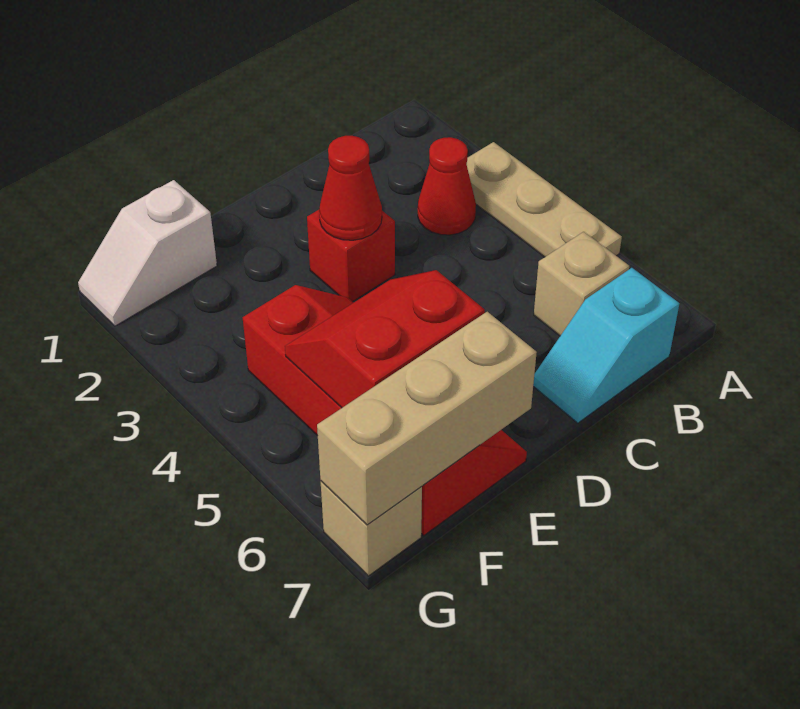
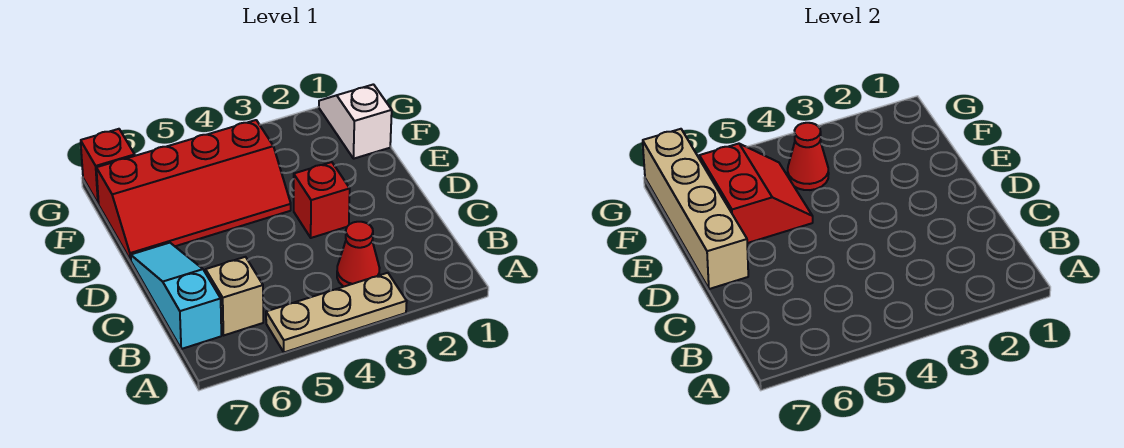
cyan 1x2 slope [533,268,679,423] -> cyan 1x3 slope [131,243,221,349]
red 1x1 cone [319,136,382,240] -> red 1x1 cone moved to [788,123,829,190]
tan 1x3 brick [317,312,537,525] -> tan 1x4 brick [643,129,748,289]
tan 1x1 brick [321,481,422,576] -> red 1x1 brick [81,129,135,204]

